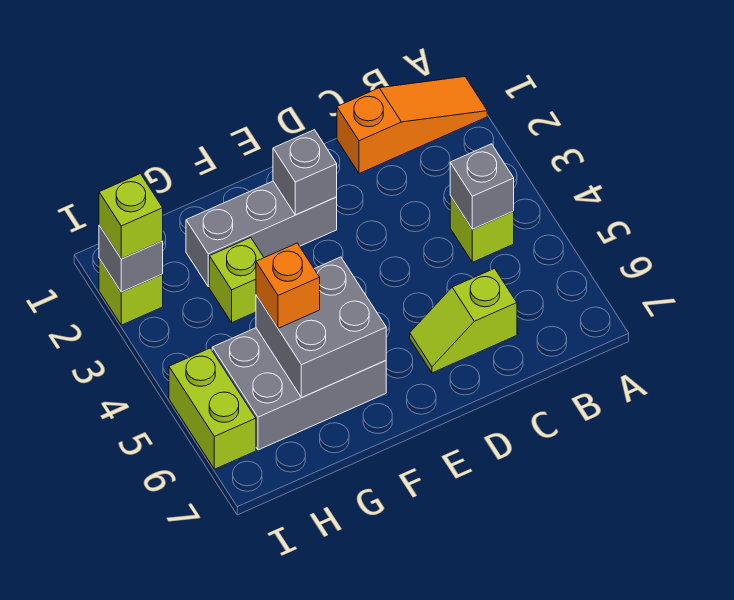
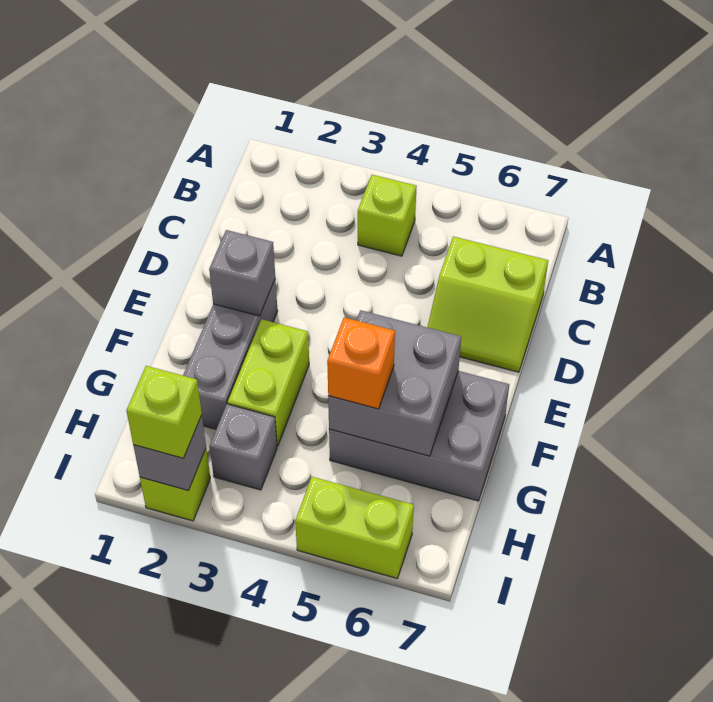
orange 1x3 slope [337,77,487,174] -> none
grey 1x1 brick [450,144,514,229] -> grey 1x1 brick moved to [210,404,277,490]
lime 1x2 slope [410,269,517,373] -> lime 2x2 slope [427,236,548,372]
grey 2x3 brick [212,328,386,450] -> grey 2x3 brick turned to [329,371,509,501]
lime 1x1 brick [209,238,264,322] -> lime 1x2 brick [228,319,309,446]

